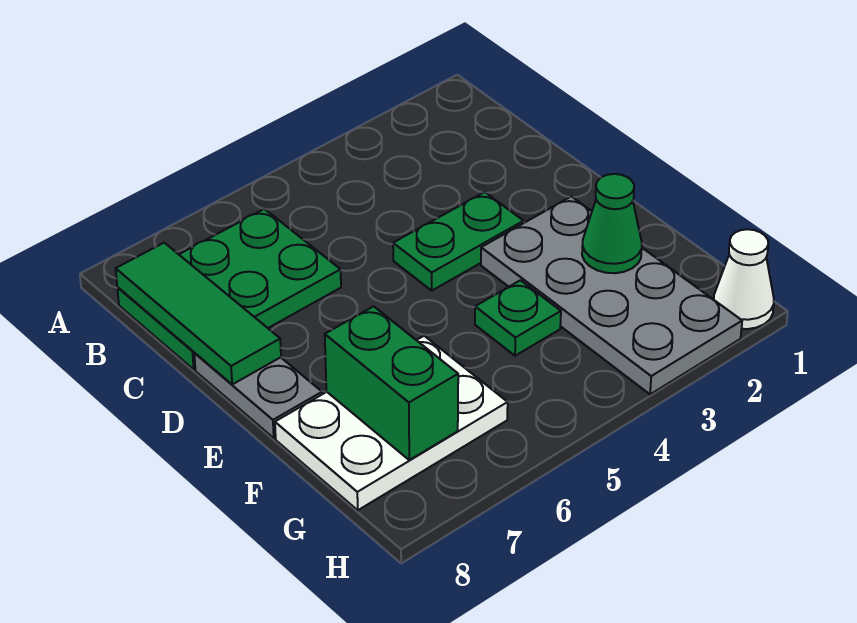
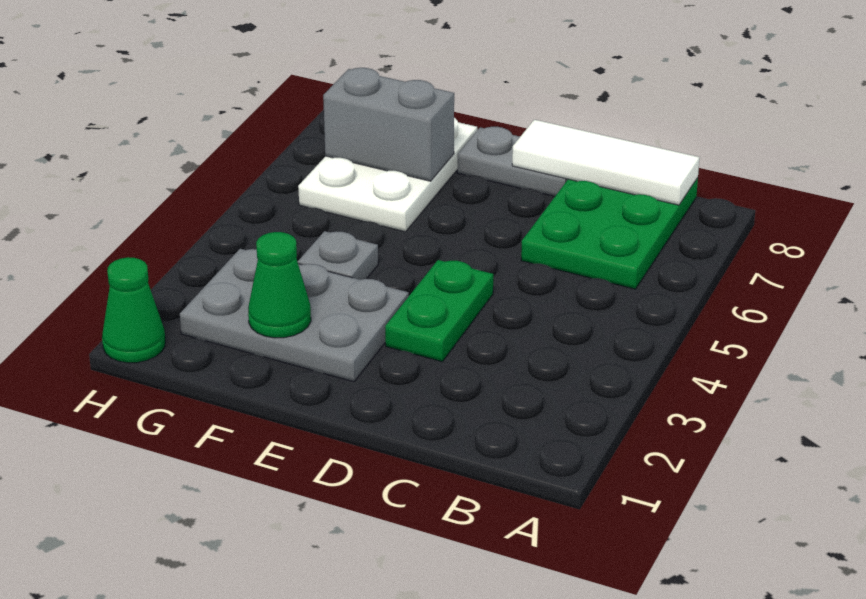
green 1x3 tile [116,243,281,385] -> white 1x3 tile [512,120,700,205]
grey 2x4 plate [481,196,742,394] -> grey 2x3 plate [180,249,409,382]
green 1x1 plate [475,280,561,356] -> grey 1x1 plate [297,231,378,280]
green 1x2 brick [325,306,458,460] -> grey 1x2 brick [323,68,454,181]
white 1x1 cone [714,229,774,329] -> green 1x1 cone [102,257,165,363]

